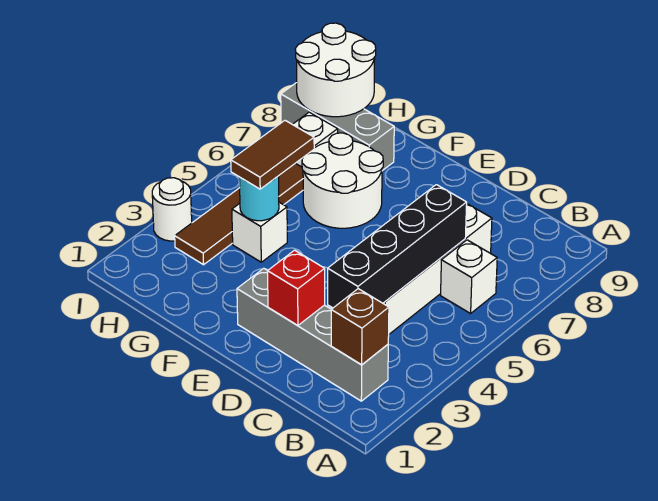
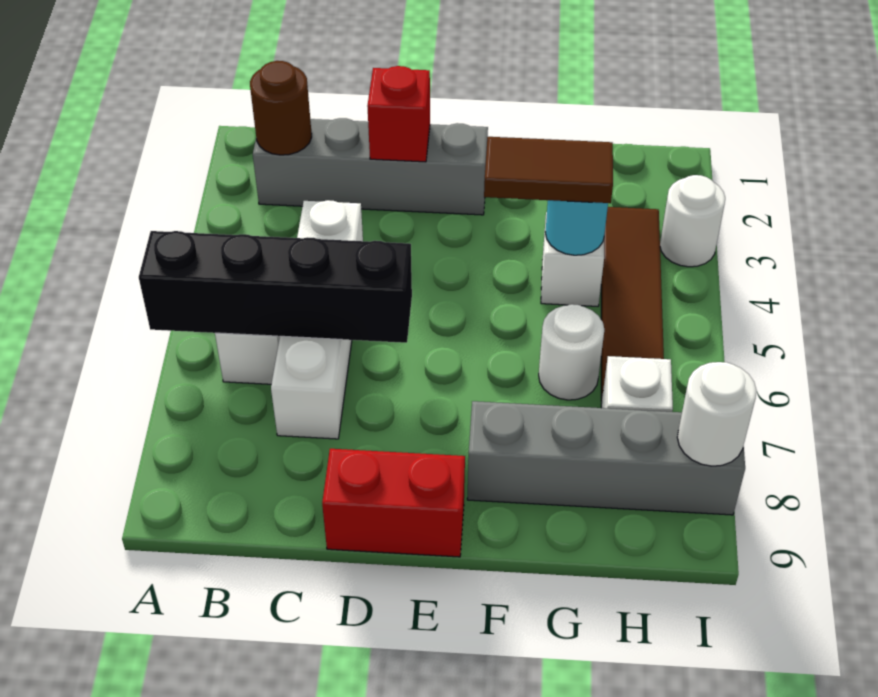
brown 1x1 brick [331,289,389,365] -> brown 1x1 round brick [250,61,312,155]
black 1x4 brick [328,185,467,308] -> black 1x4 brick turned to [139,231,412,343]
none -> red 1x2 brick [322,449,465,557]
white 2x2 round brick [302,133,383,228] -> white 1x1 round brick [539,304,604,400]
brown 1x2 tile [231,121,314,189] -> brown 1x2 tile turned to [484,137,613,203]
grey 1x3 brick [281,83,394,171] -> grey 1x4 brick [467,401,745,515]
white 2x2 round brick [296,23,376,117] -> white 1x1 round brick [677,362,757,466]

